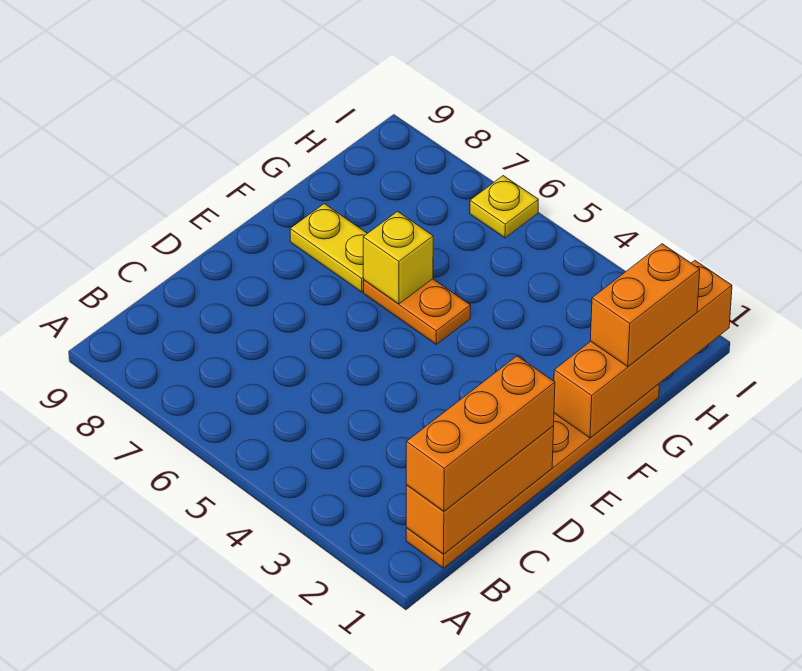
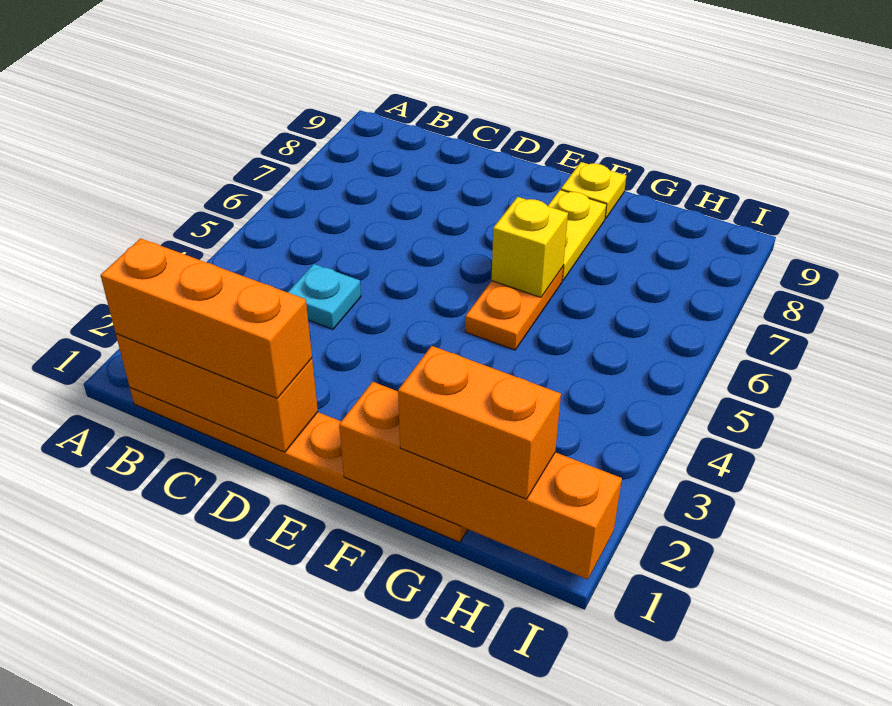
none -> cyan 1x1 plate [288,264,361,329]
yellow 1x1 plate [470,176,538,238] -> yellow 1x1 plate moved to [561,162,626,219]

